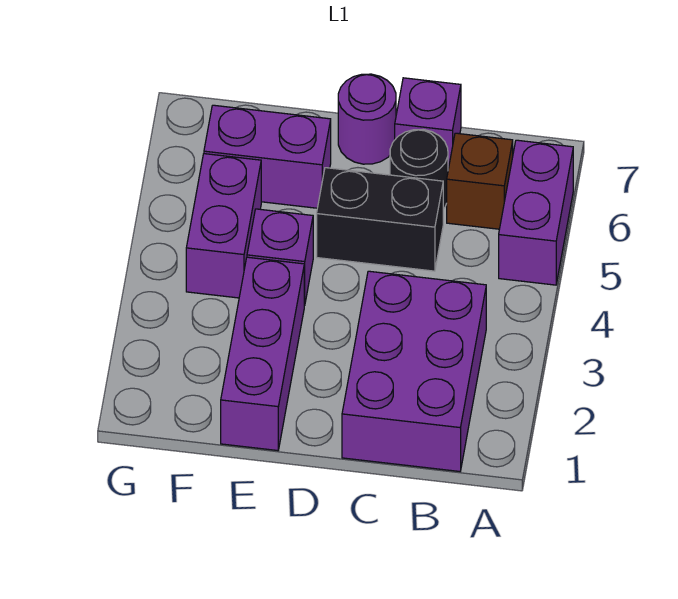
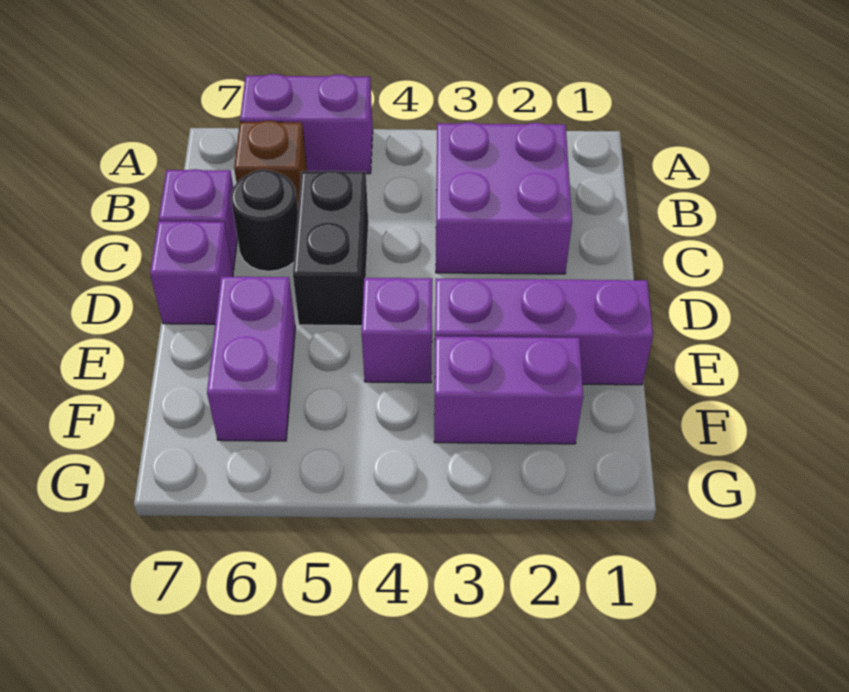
purple 2x3 brick [342,271,486,471] -> purple 2x2 brick [436,122,572,274]
purple 1x1 round brick [338,74,396,164] -> purple 1x1 brick [150,221,233,324]
purple 1x2 brick [186,154,261,298] -> purple 1x2 brick moved to [434,336,583,444]

